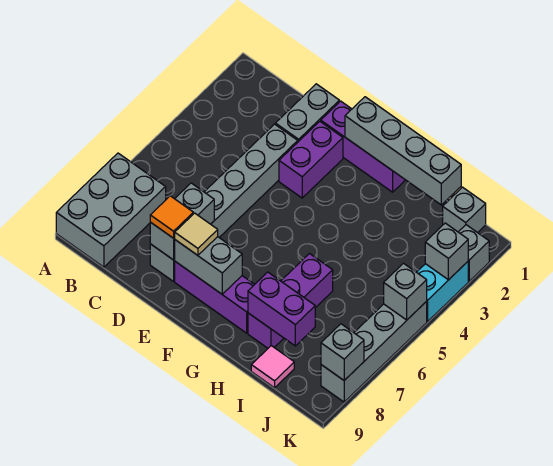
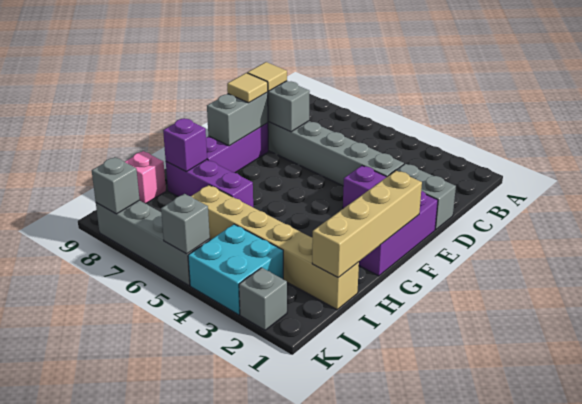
grey 2x3 brick [56,153,166,267] -> none
orange 1x1 tile [150,196,193,238] -> tan 1x1 tile [247,62,287,91]
grey 1x4 brick [345,97,461,205] -> tan 1x4 brick [312,171,422,278]
purple 1x2 brick [248,272,315,346] -> purple 1x1 brick [163,118,207,172]
none -> tan 1x6 brick [191,185,359,310]
pink 1x1 tile [251,346,294,388] -> pink 1x1 brick [125,151,166,204]
grey 1x1 brick [443,187,486,233] -> none
cyan 1x2 brick [417,262,468,321] -> cyan 2x2 brick [188,224,283,315]
grey 1x1 brick [425,223,468,280] -> none

